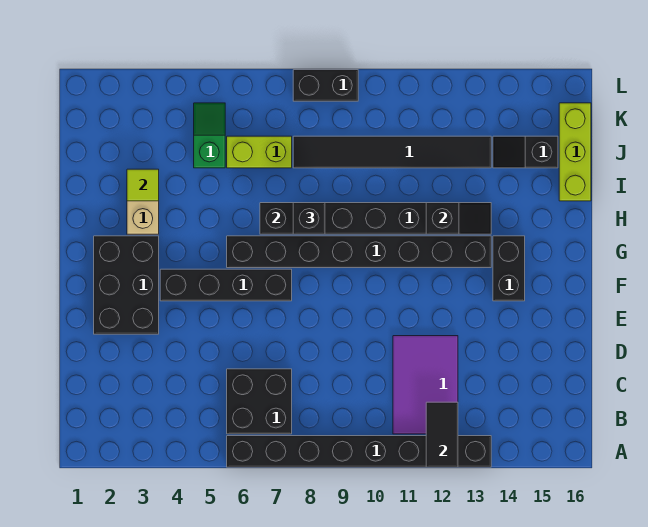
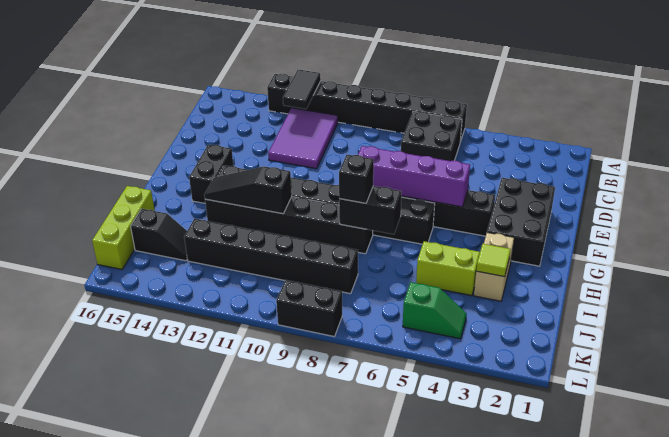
none -> purple 1x4 brick [358,146,470,207]
black 1x2 slope [426,203,491,234] -> black 1x3 slope [204,166,292,214]
green 1x2 slope [194,103,225,168] -> green 1x2 slope turned to [403,282,467,339]
lime 1x2 brick [227,136,292,168] -> lime 1x2 brick moved to [416,241,480,296]
black 1x6 tile [293,136,491,168] -> black 1x6 brick [184,219,358,294]

